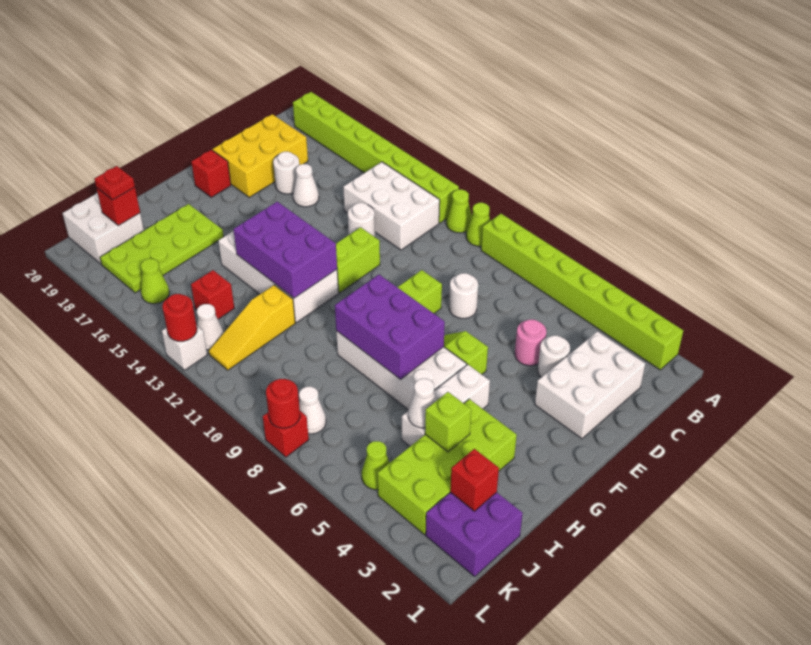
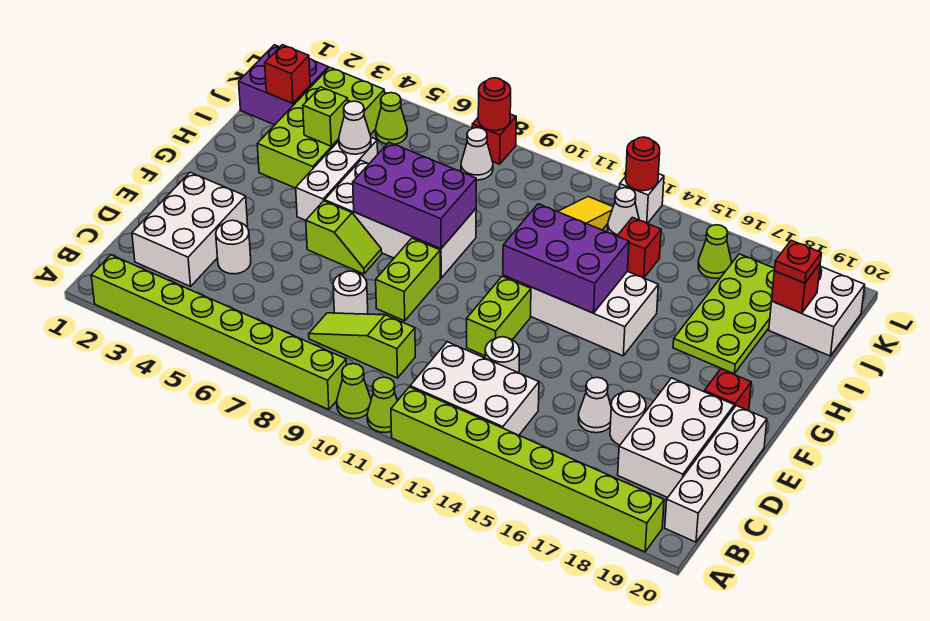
none -> white 1x4 brick [665,406,767,542]
none -> lime 1x3 slope [309,313,415,378]
yellow 2x3 brick [212,114,308,197] -> white 2x3 brick [618,378,734,498]
pink 1x1 round brick [515,320,546,366] -> none

